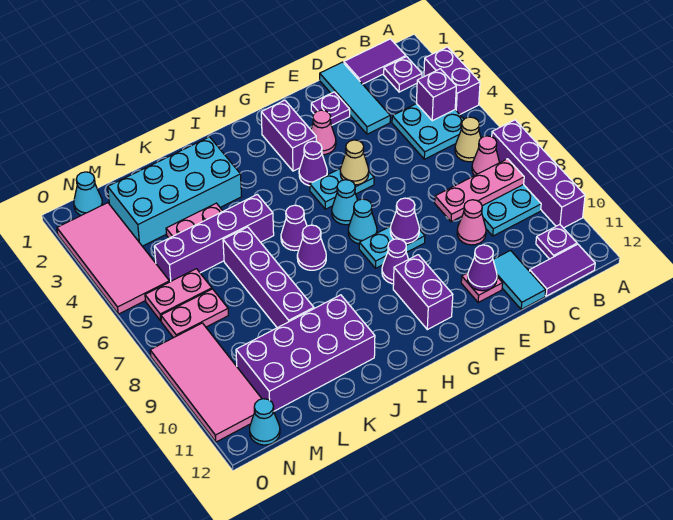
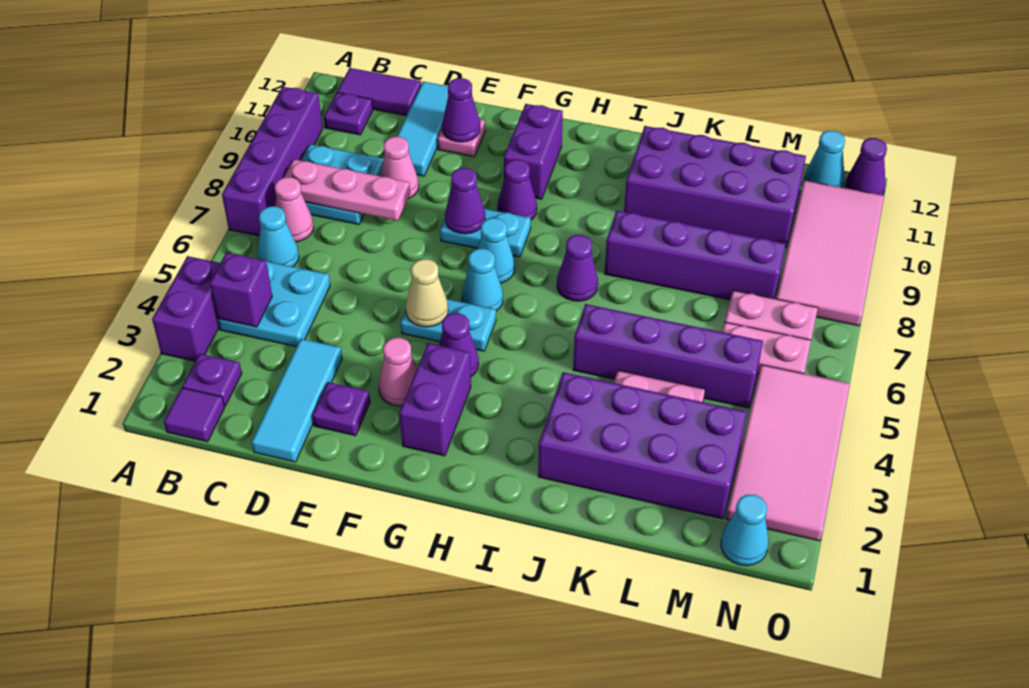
purple 1x2 tile [344,39,406,84] -> purple 1x1 tile [164,388,225,442]
tan 1x1 cone [455,117,481,162] -> cyan 1x1 cone [258,206,299,267]
cyan 1x2 tile [493,251,546,309] -> cyan 1x3 tile [397,82,448,176]
purple 1x1 cone [281,205,307,251] -> purple 1x1 cone moved to [845,138,887,195]
cyan 2x4 brick [108,137,241,246] -> purple 2x4 brick [538,372,747,519]
purple 1x4 brick [223,227,314,328] -> purple 1x4 brick turned to [605,211,786,300]

